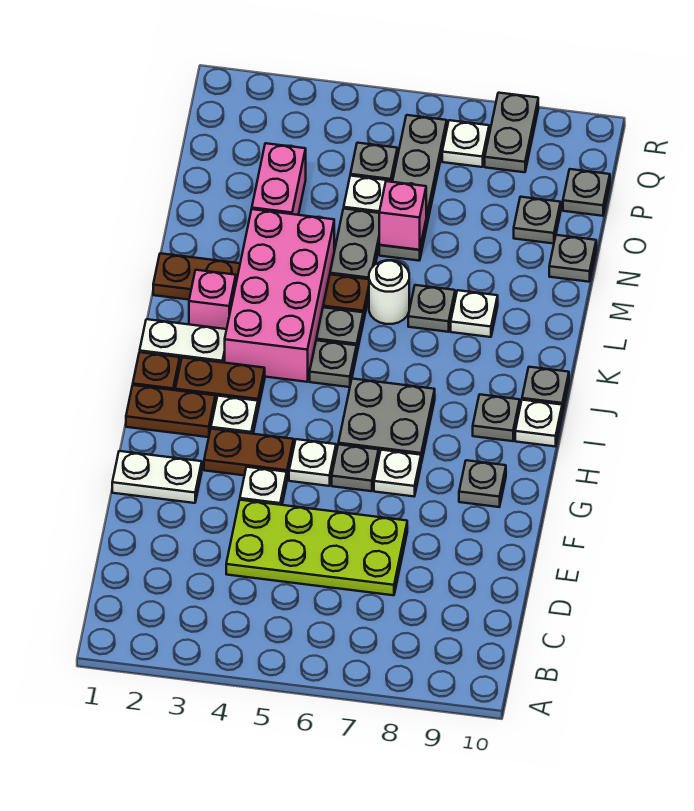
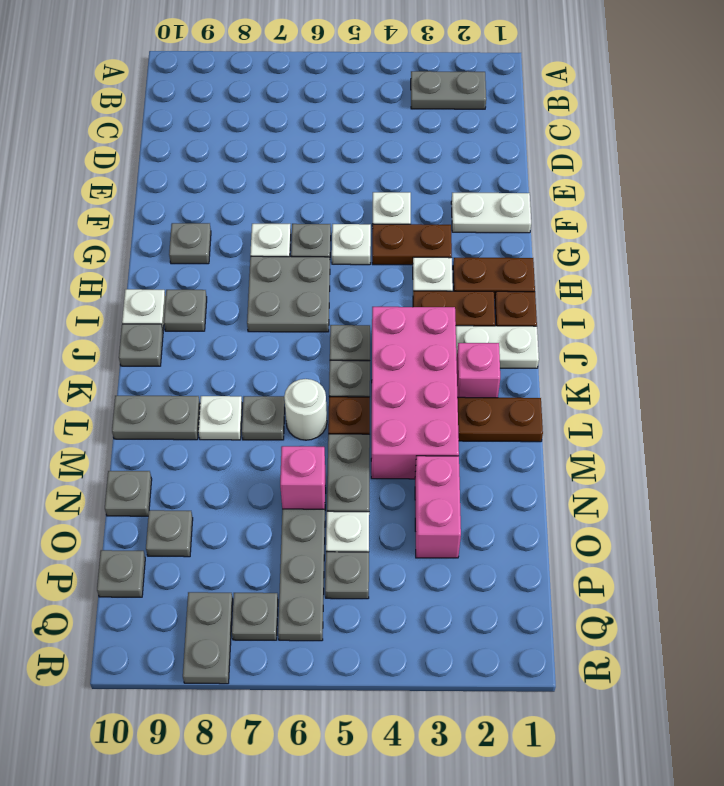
none -> grey 1x2 plate [411,71,486,109]
lime 2x4 plate [226,500,407,595] -> none
none -> grey 1x2 plate [112,396,200,440]
white 1x1 plate [442,120,489,167] -> grey 1x1 plate [232,593,278,640]

